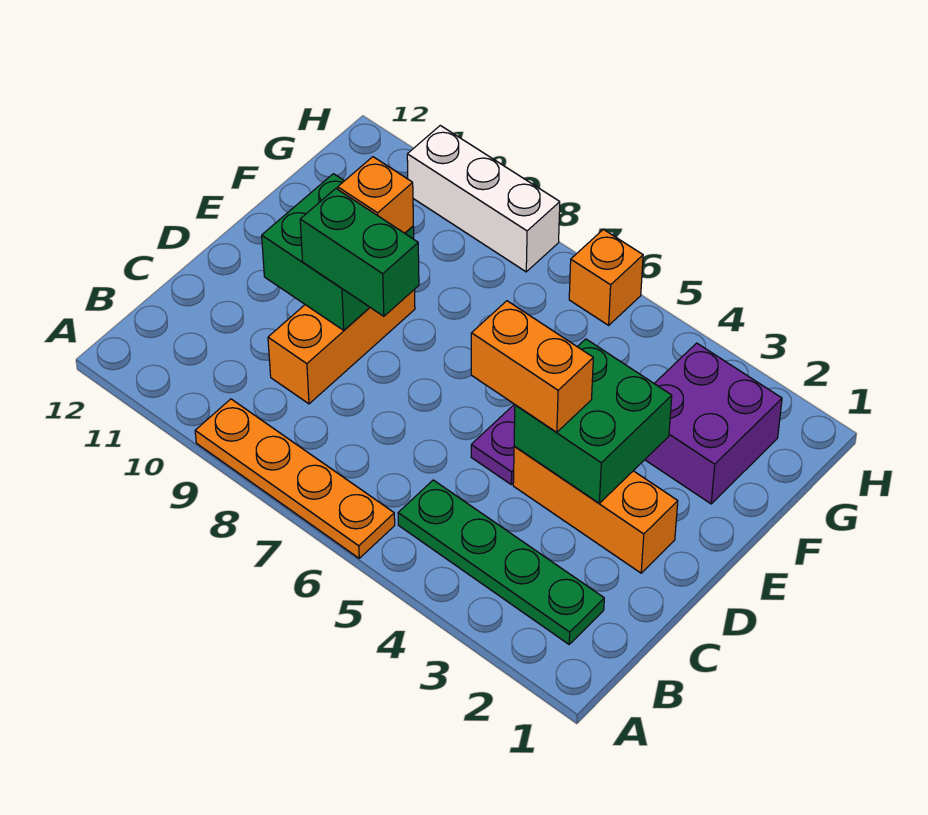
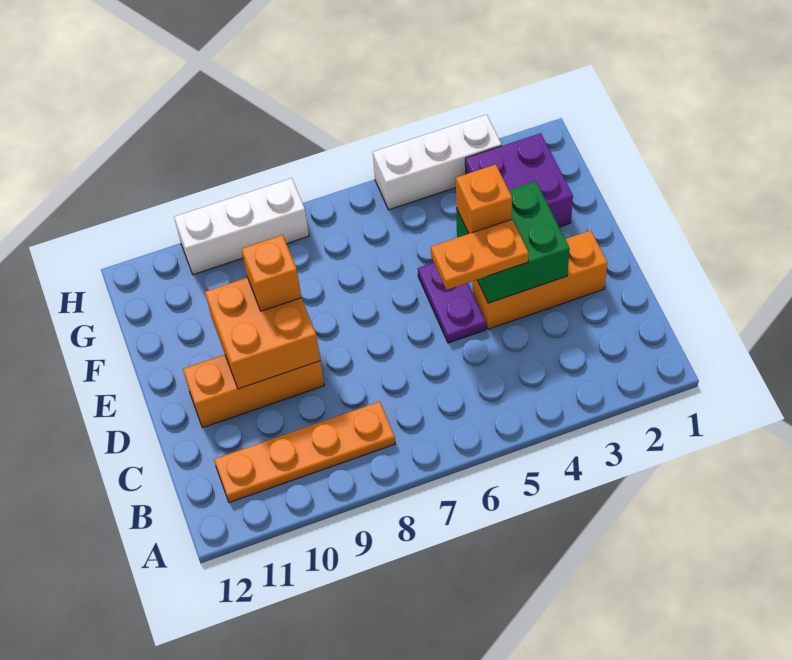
orange 1x4 plate [195,399,395,558] -> orange 1x4 plate moved to [214,402,395,503]
green 1x4 plate [398,480,604,644] -> none
orange 1x3 brick [268,289,415,404] -> orange 1x3 brick turned to [183,355,324,428]
orange 1x2 brick [471,301,593,432] -> orange 1x2 plate [431,220,529,290]
green 1x2 brick [300,189,419,316] -> none
green 2x2 brick [262,174,414,330] -> orange 2x2 brick [205,278,320,389]
none -> white 1x3 brick [373,115,502,210]
orange 1x1 brick [569,229,643,325] -> orange 1x1 brick moved to [456,165,512,234]

